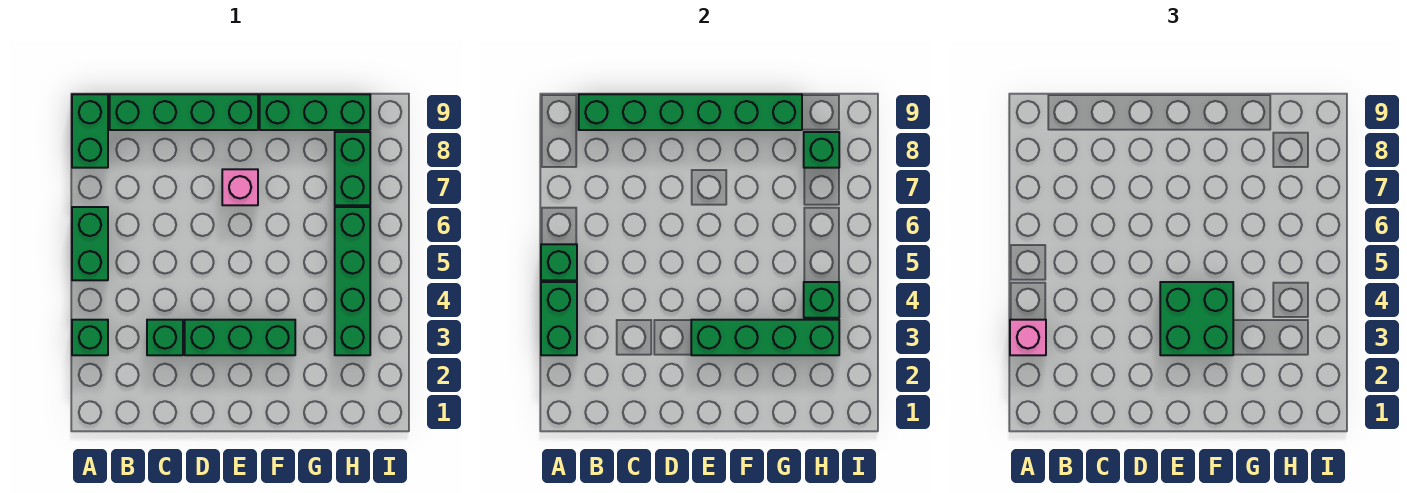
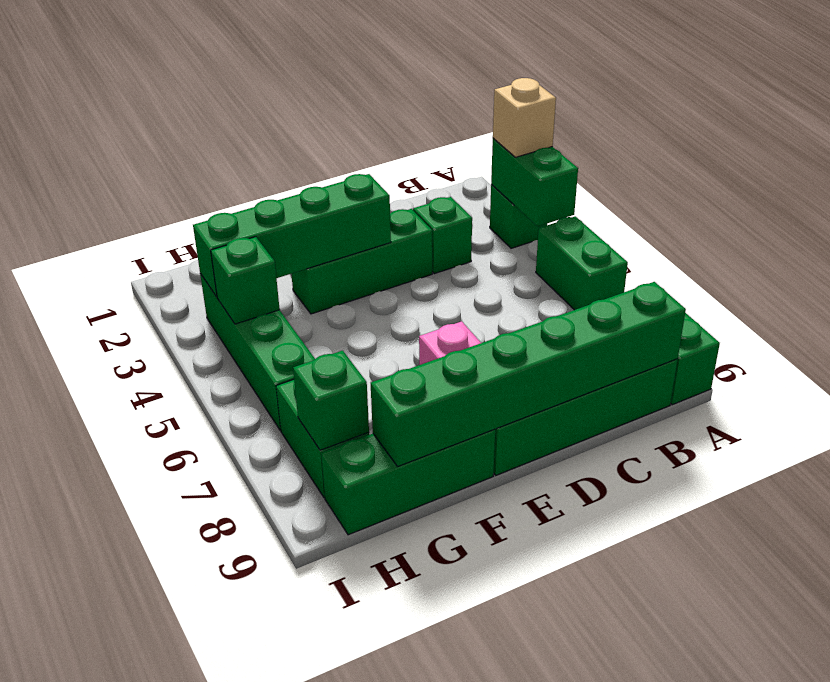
pink 1x1 brick [1010,320,1046,355] -> tan 1x1 brick [493,78,556,157]
green 1x1 brick [541,244,577,280] -> none
green 2x2 brick [1160,282,1233,355] -> none

